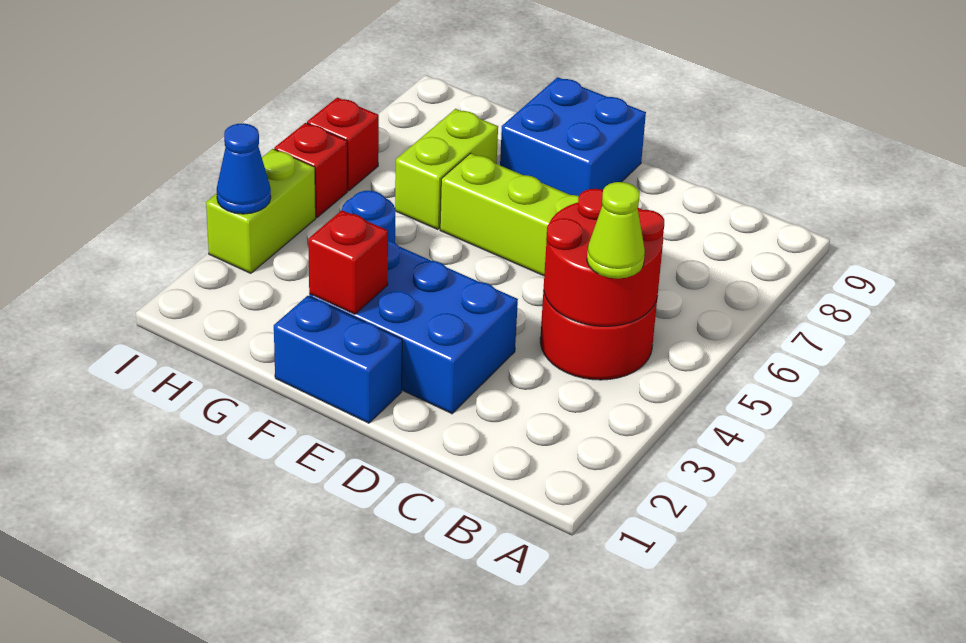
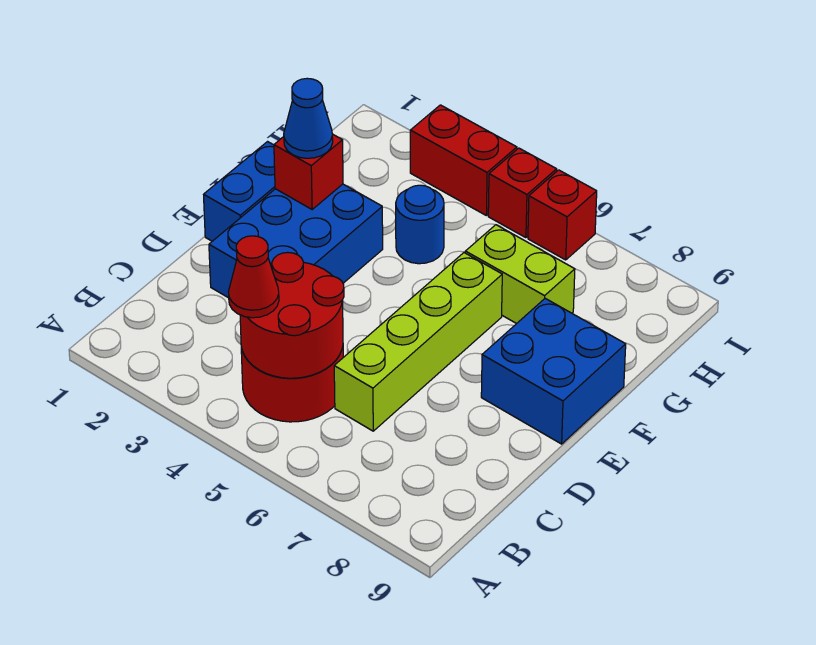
lime 1x1 cone [587,182,645,279] -> red 1x1 cone [228,236,279,318]
lime 1x2 brick [206,149,316,273] -> red 1x2 brick [410,105,517,215]
blue 1x1 cone [217,123,271,214] -> blue 1x1 cone moved to [284,78,333,158]

